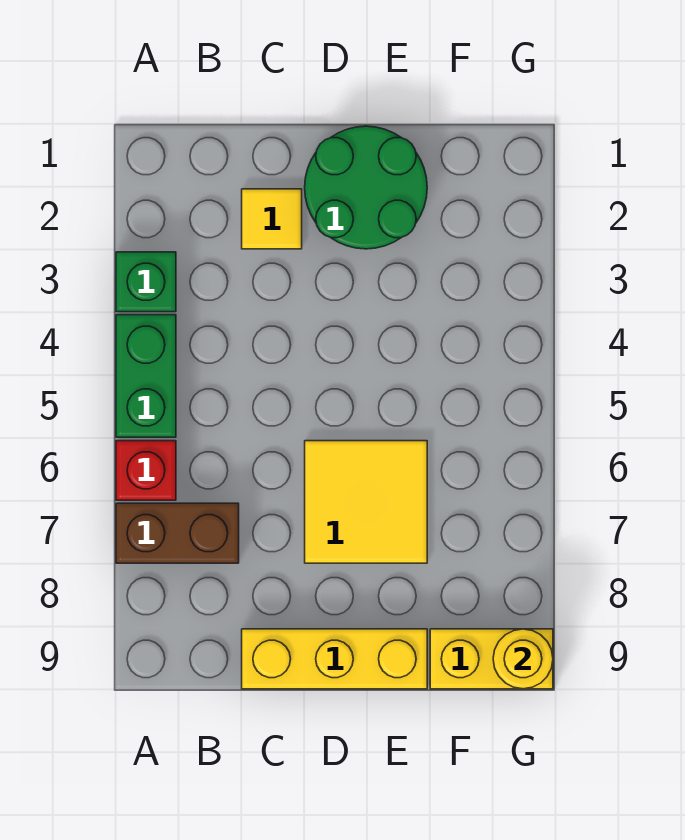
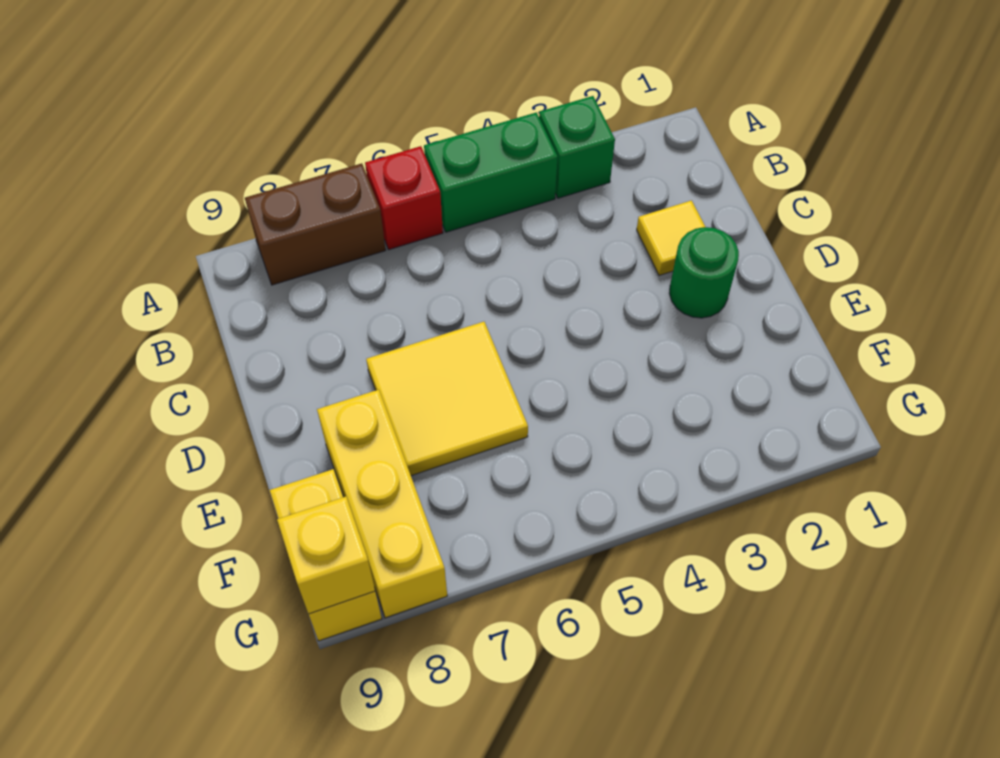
brown 1x2 brick [116,503,239,563] -> brown 1x2 brick turned to [245,163,386,285]
yellow 1x3 brick [242,629,427,689] -> yellow 1x3 brick moved to [317,390,447,618]
green 2x2 round brick [305,126,427,249] -> green 1x1 round brick [669,227,739,318]
yellow 1x1 round brick [493,629,553,689] -> yellow 1x1 brick [277,496,375,614]

